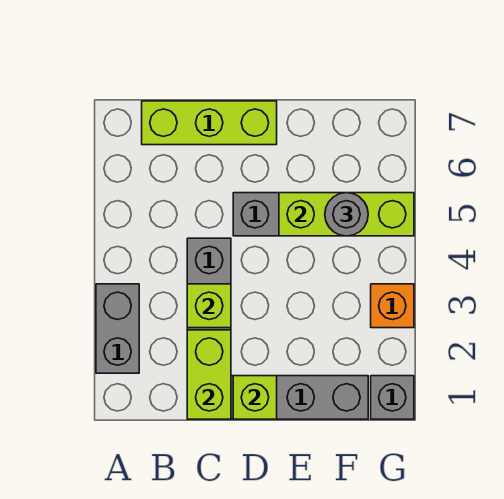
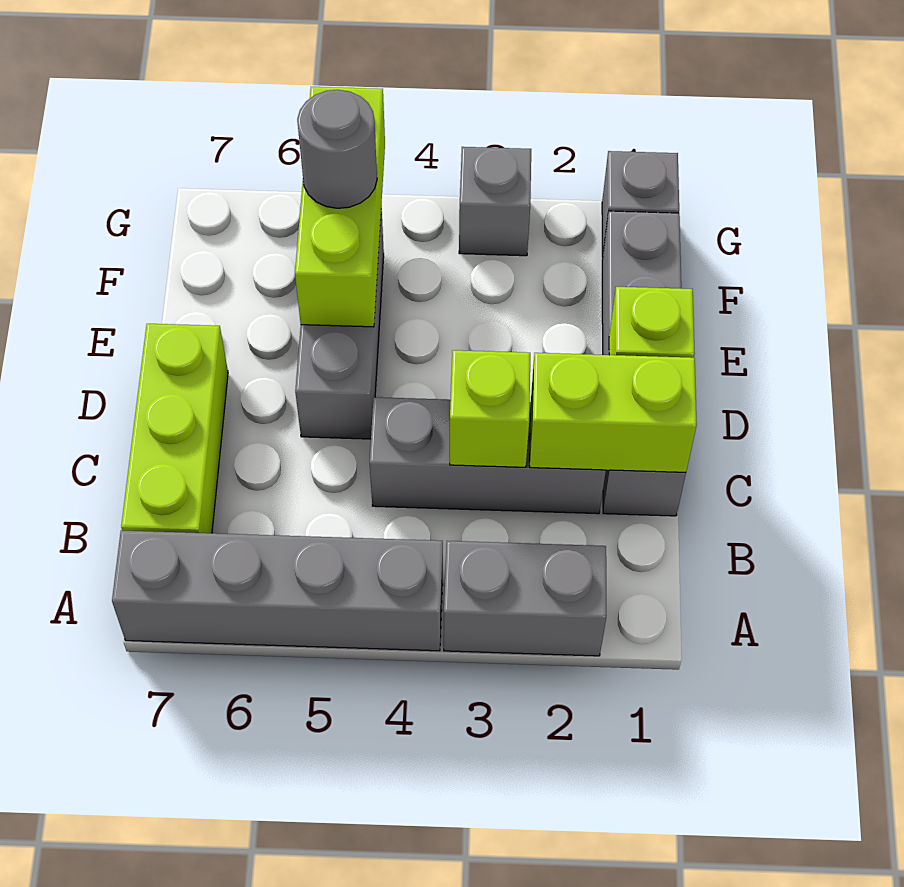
none -> grey 1x4 brick [112,530,443,651]
orange 1x1 brick [371,284,414,328] -> grey 1x1 brick [459,147,531,256]

